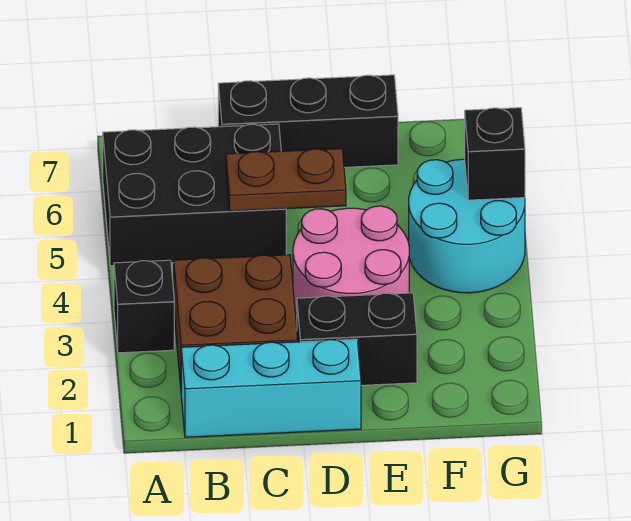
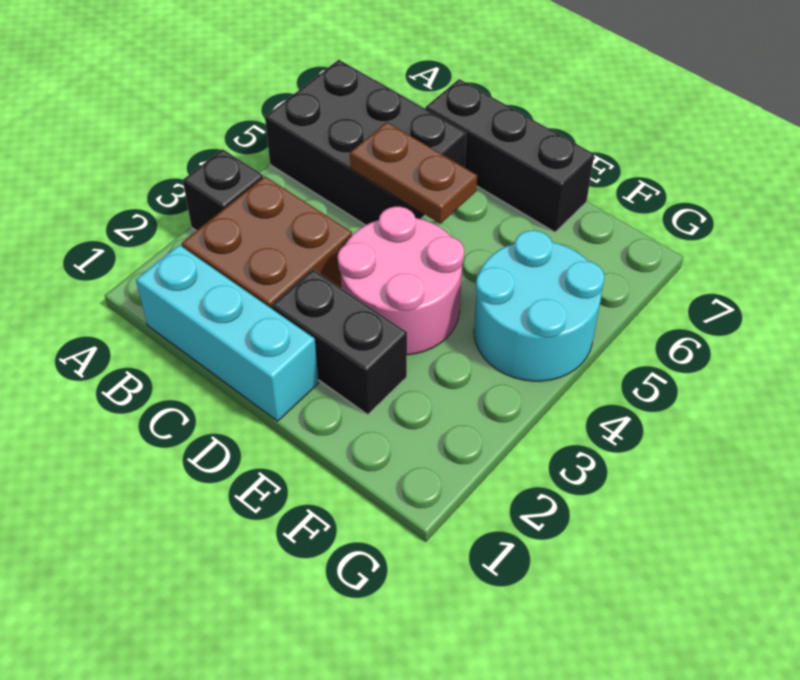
black 1x1 brick [465,108,525,200] -> none

